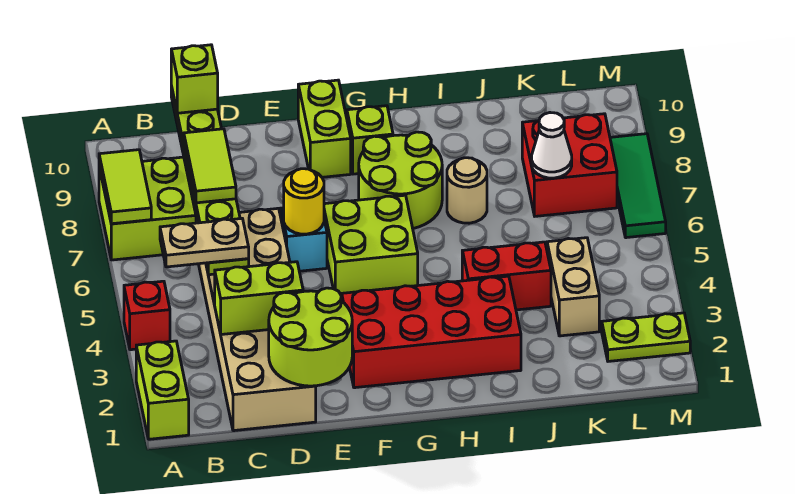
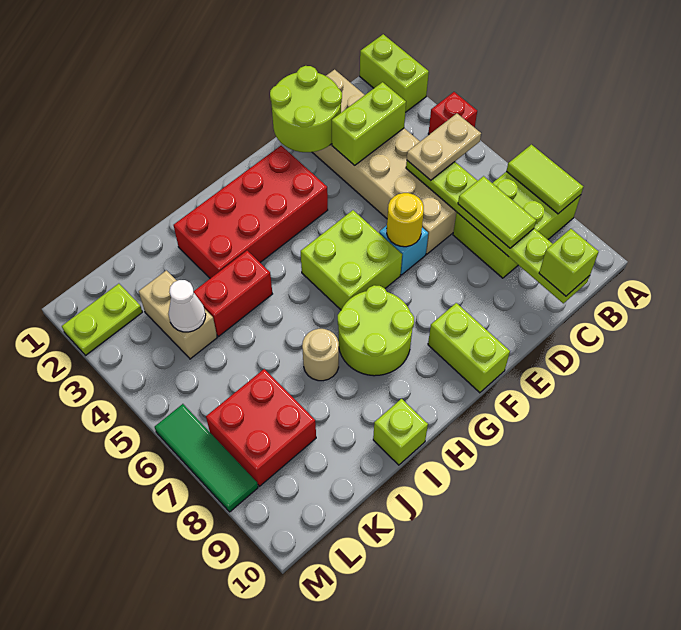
lime 1x1 brick [347,106,393,174] -> lime 1x1 brick moved to [373,399,428,465]
white 1x1 cone [532,113,572,178] -> white 1x1 cone moved to [168,280,206,332]

